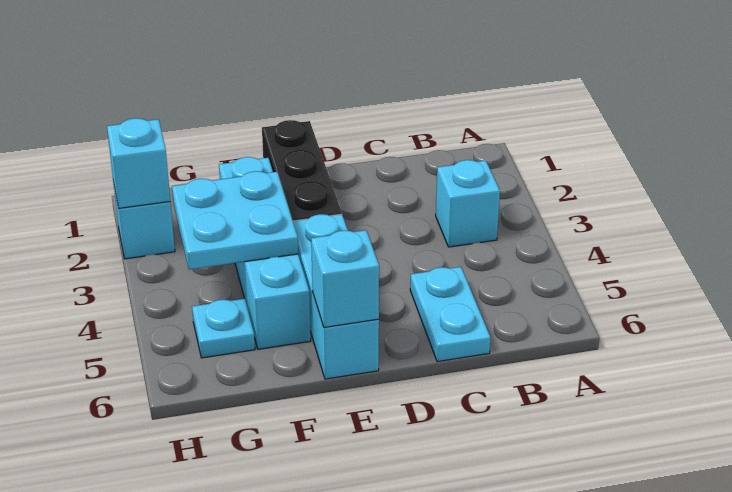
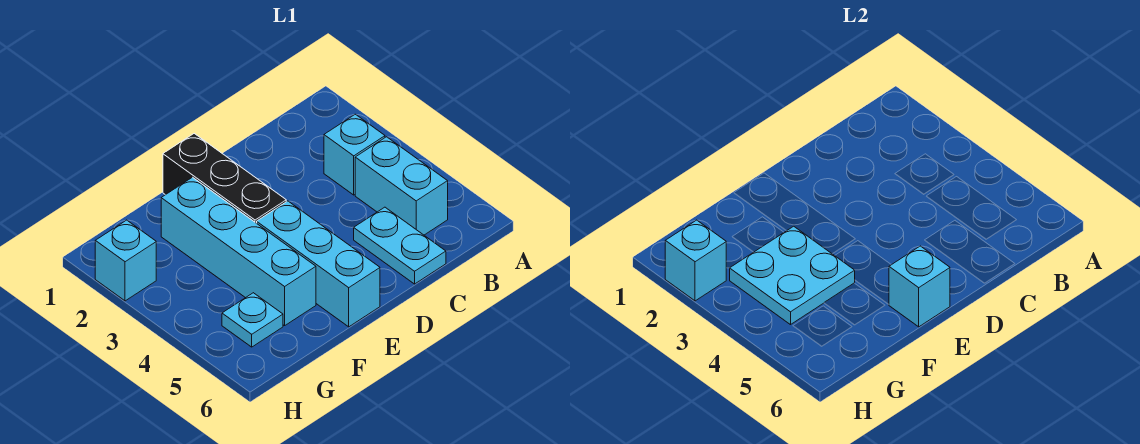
none -> cyan 1x2 brick [355,137,448,235]

